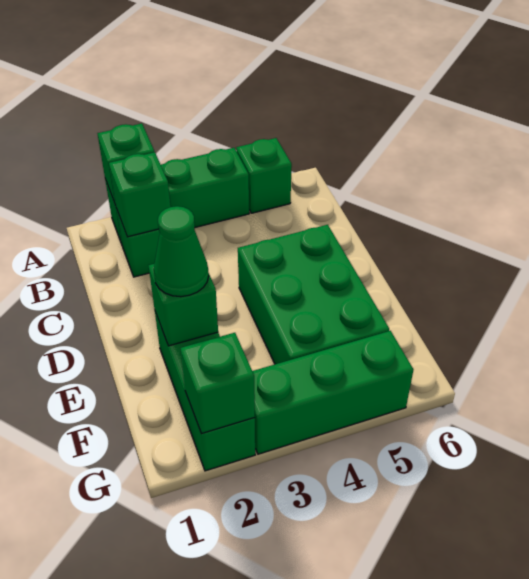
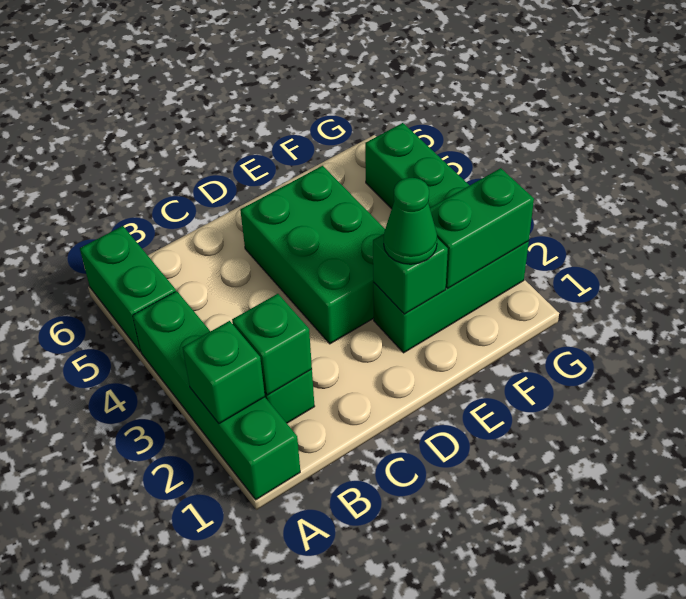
green 1x3 brick [105,148,249,244] -> green 1x4 brick [133,291,300,500]
green 1x1 brick [236,138,292,213] -> green 1x2 brick [80,226,176,351]
green 2x3 brick [238,225,389,364] -> green 2x3 brick turned to [240,166,385,344]
green 1x1 brick [181,333,255,434] -> green 1x2 brick [430,168,534,288]

